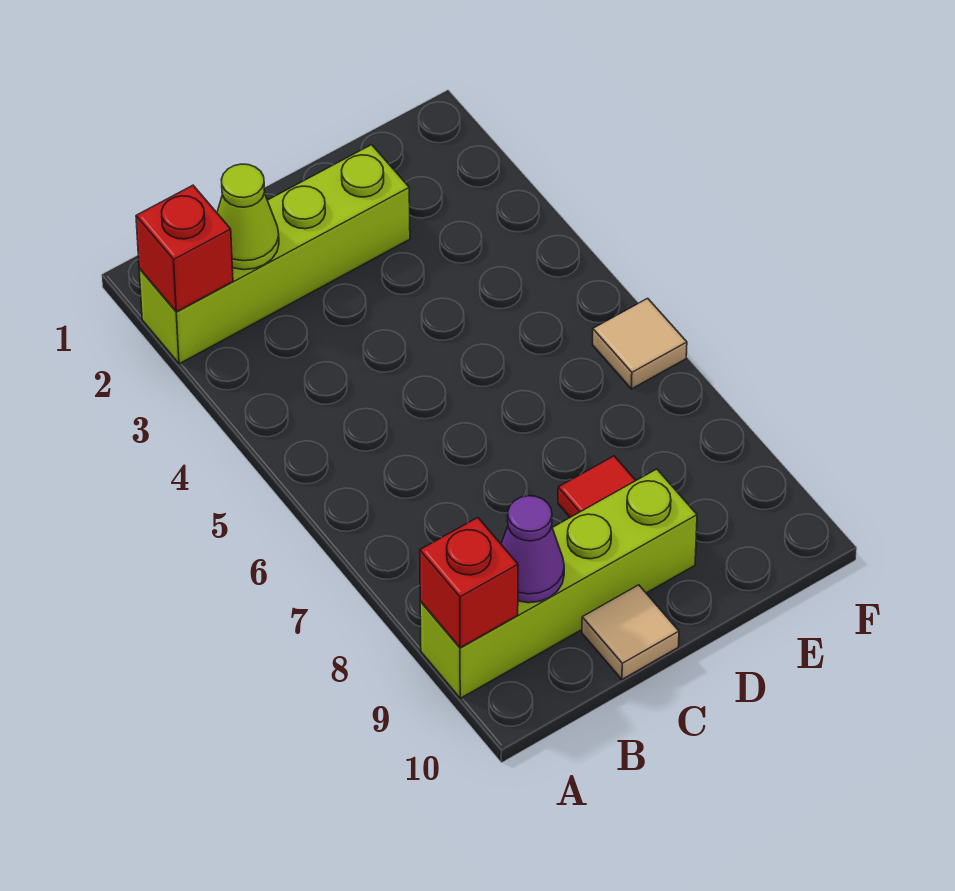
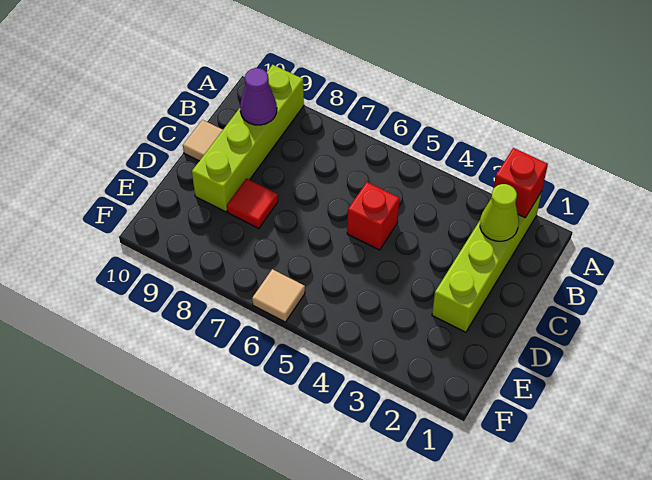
red 1x1 brick [420,518,518,648] -> red 1x1 brick moved to [347,182,400,250]

